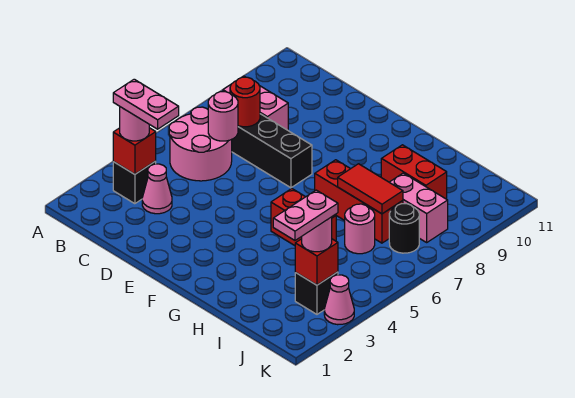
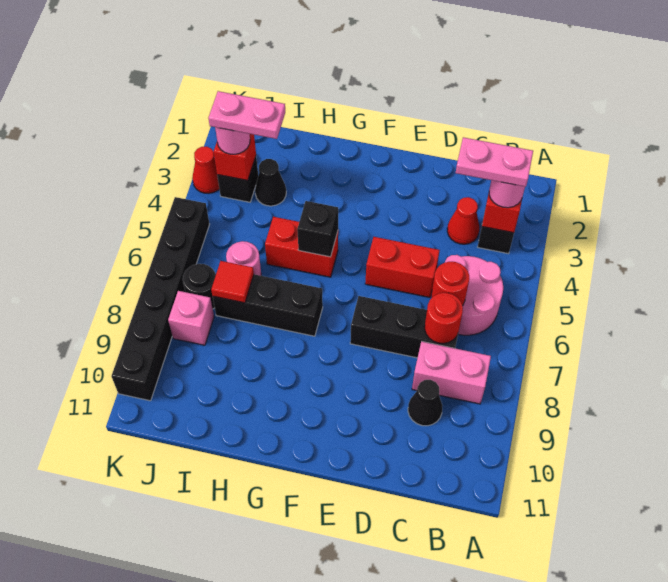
pink 1x1 cone [142,164,172,214] -> red 1x1 cone [447,197,479,244]
pink 1x1 round brick [208,92,238,141] -> red 1x1 round brick [432,262,469,306]
none -> black 1x1 cone [408,380,442,426]
none -> black 1x1 brick [297,201,338,257]
red 1x3 brick [315,160,403,243] -> black 1x3 brick [213,274,323,336]
red 1x2 tile [338,164,403,214] -> red 1x1 tile [211,261,254,303]
red 1x2 brick [381,145,447,199] -> red 1x2 brick moved to [365,237,440,297]
none -> black 1x1 cone [255,159,286,206]
pink 1x2 brick [389,173,448,242] -> pink 1x1 brick [168,291,214,345]
pink 1x2 plate [273,190,338,240] -> pink 1x2 plate turned to [208,91,285,139]
pink 1x1 cone [324,275,354,325] -> red 1x1 cone [192,147,219,194]
none -> black 1x6 brick [112,197,210,401]

